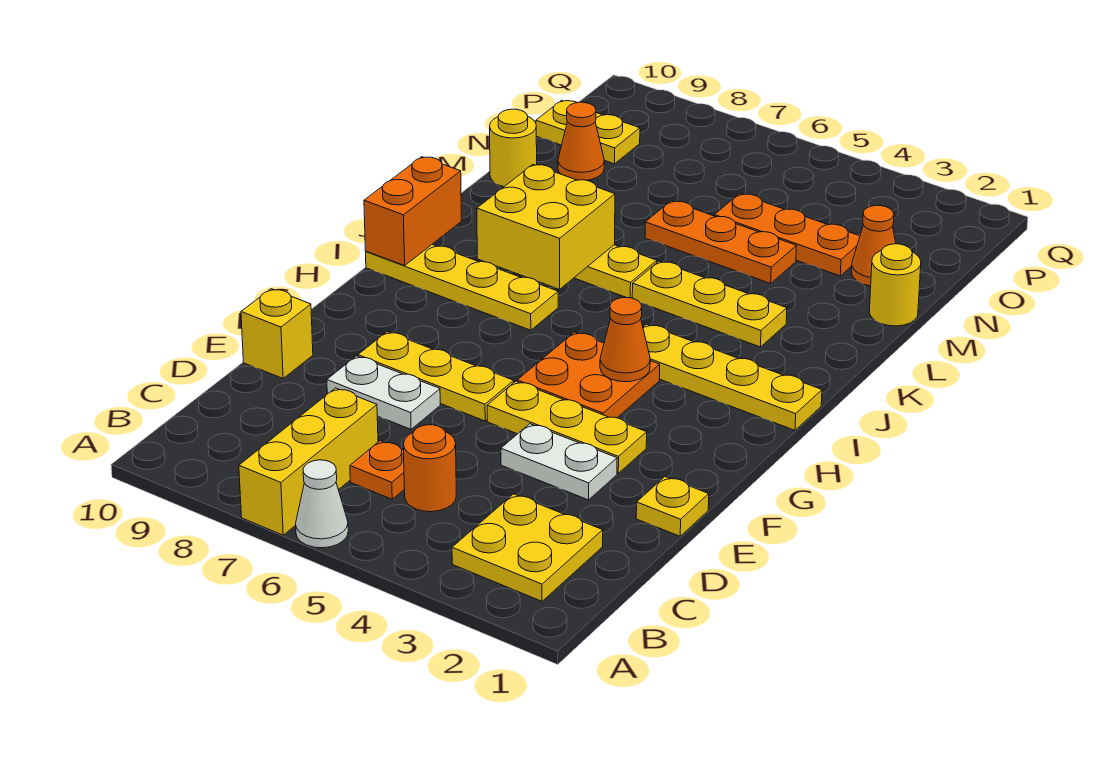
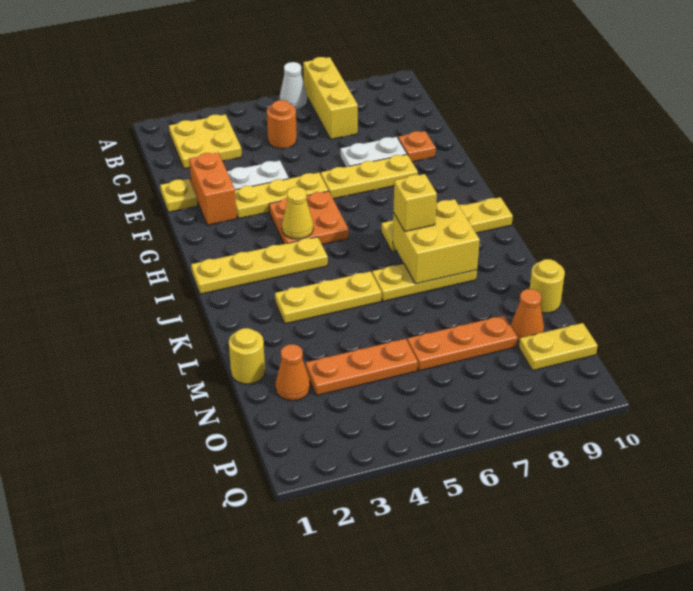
orange 1x1 plate [350,441,404,499] -> orange 1x1 plate moved to [398,131,436,162]
yellow 1x1 brick [241,289,313,378] -> yellow 1x1 brick moved to [393,174,437,231]
orange 1x1 cone [600,298,650,382] -> yellow 1x1 cone [282,187,313,239]
orange 1x2 brick [364,157,462,266] -> orange 1x2 brick moved to [189,152,237,225]
orange 1x3 plate [645,201,796,283] -> orange 1x3 plate moved to [407,315,518,371]

